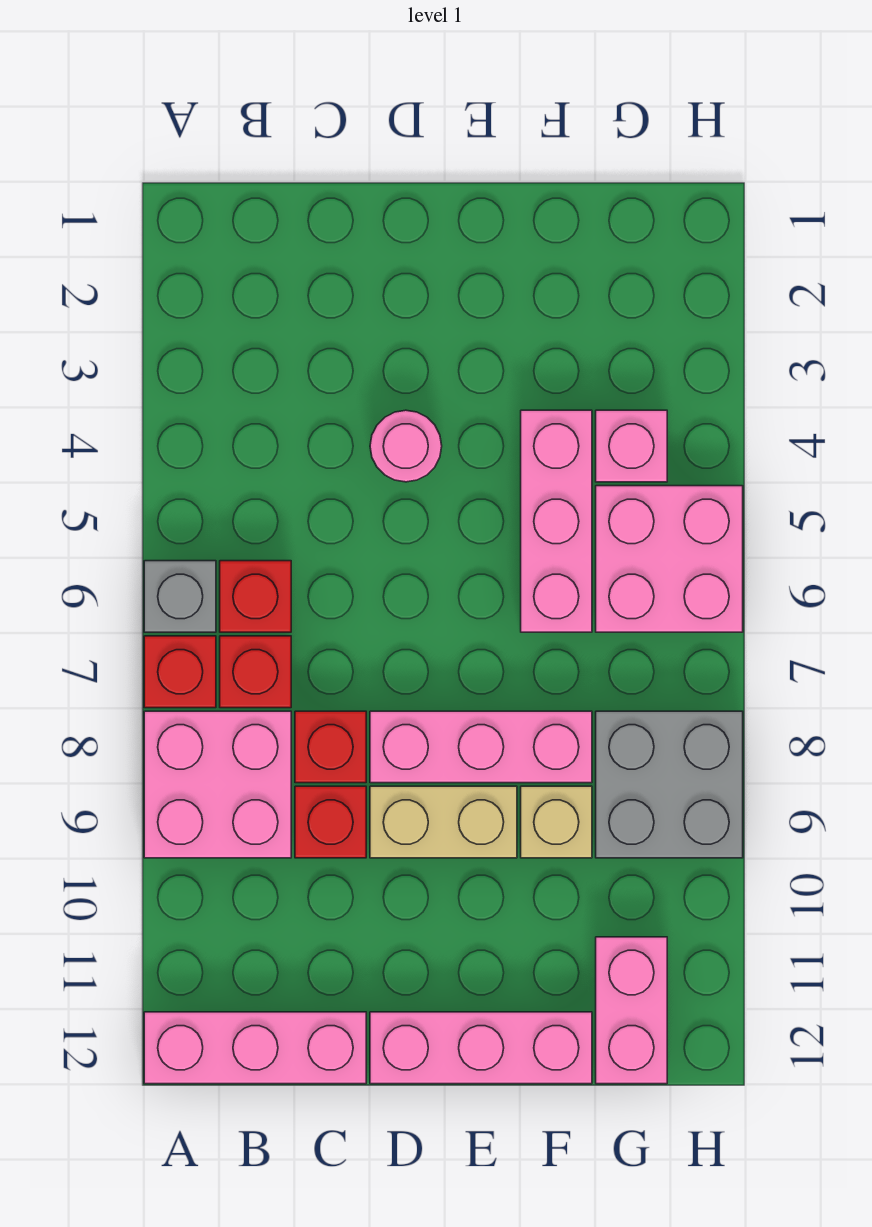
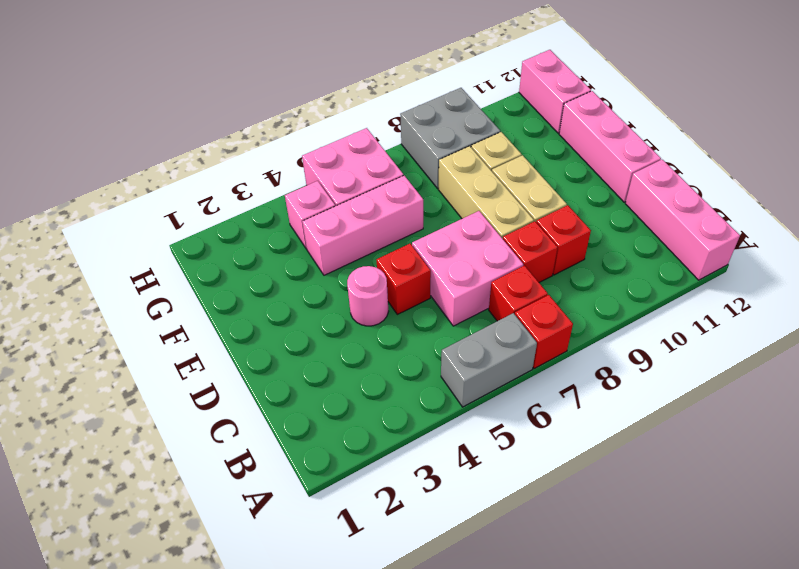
grey 1x1 brick [144,561,216,632] -> grey 1x2 brick [441,313,537,407]
pink 2x2 brick [144,711,291,858] -> pink 2x2 brick moved to [412,211,523,326]
red 1x1 brick [220,561,291,632] -> red 1x1 brick moved to [377,244,431,314]
pink 1x3 brick [370,711,592,783] -> tan 1x3 brick [438,146,534,239]
pink 1x2 brick [596,937,667,1084] -> pink 1x2 brick turned to [519,50,591,133]

